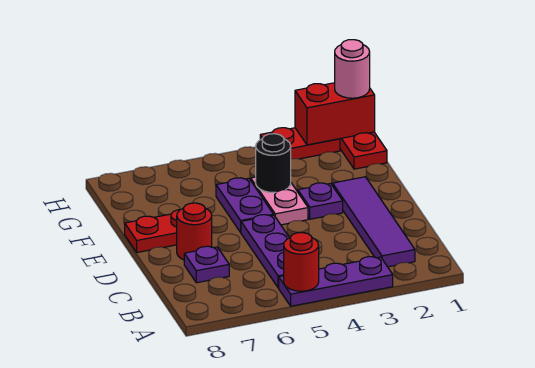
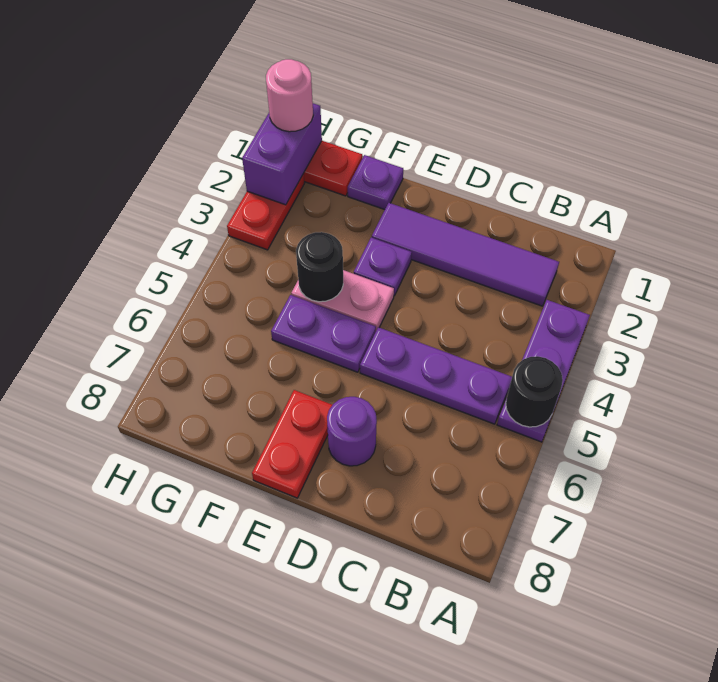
red 1x1 round brick [284,233,319,291] -> black 1x1 round brick [506,356,563,427]
purple 1x1 plate [184,246,229,283] -> purple 1x1 plate moved to [348,155,403,210]
red 1x1 round brick [177,203,212,260] -> purple 1x1 round brick [327,397,377,466]
red 1x2 brick [295,83,375,145] -> purple 1x2 brick [242,103,322,205]

